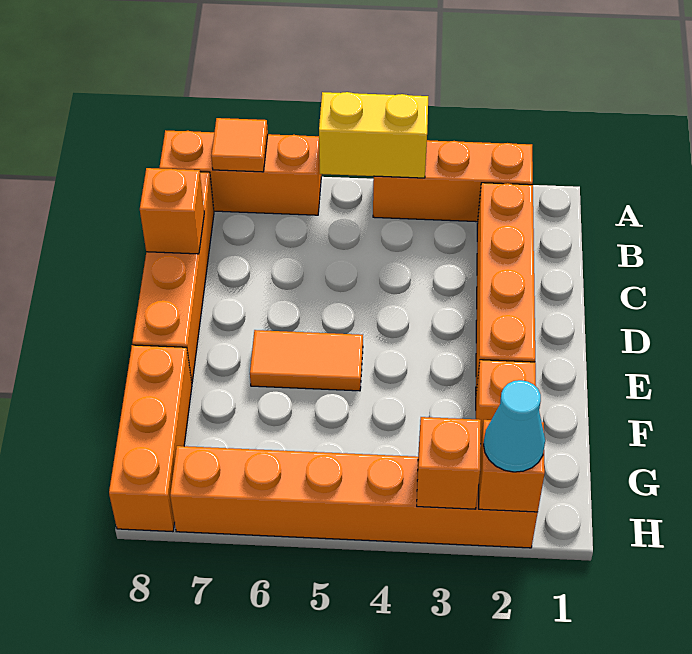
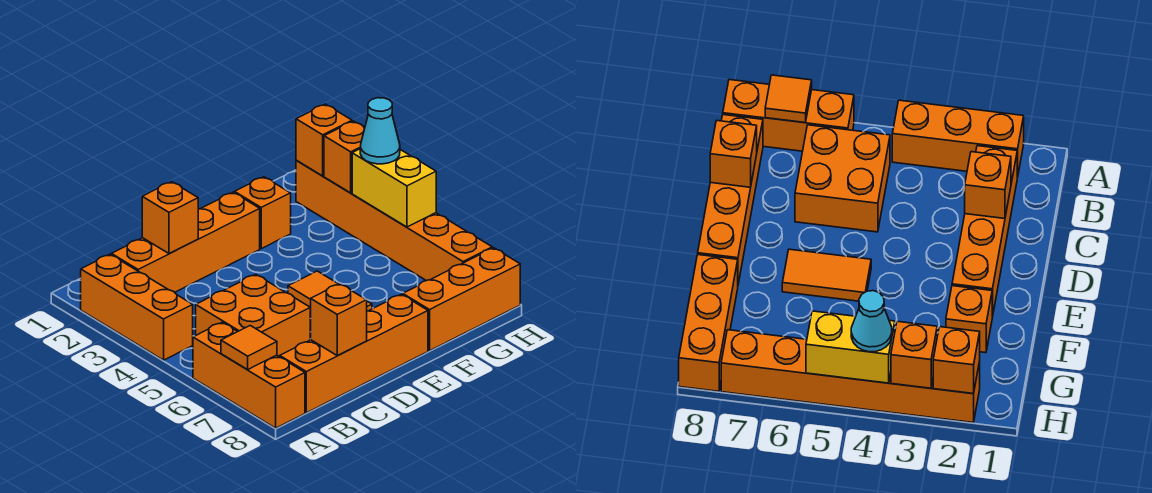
yellow 1x2 brick [319,92,428,178] -> yellow 1x2 brick moved to [352,149,436,227]
none -> orange 2x2 brick [196,274,310,357]
none -> orange 1x1 brick [142,182,198,253]
cyan 1x1 cone [484,380,545,472] -> cyan 1x1 cone moved to [360,98,400,164]

